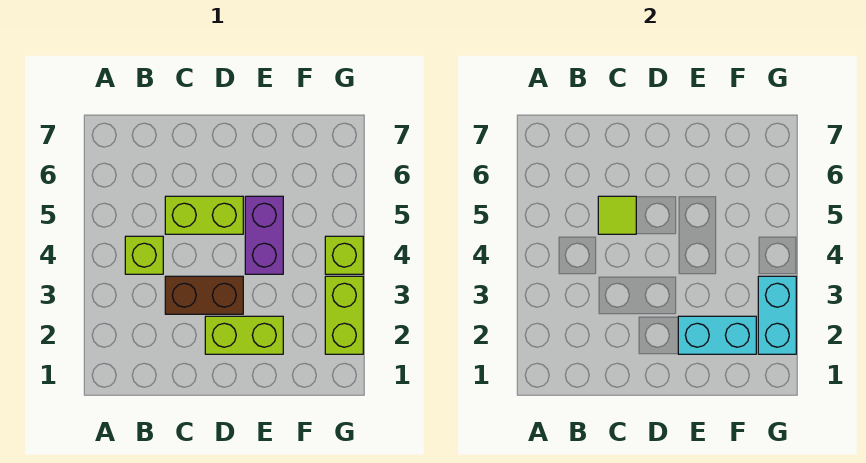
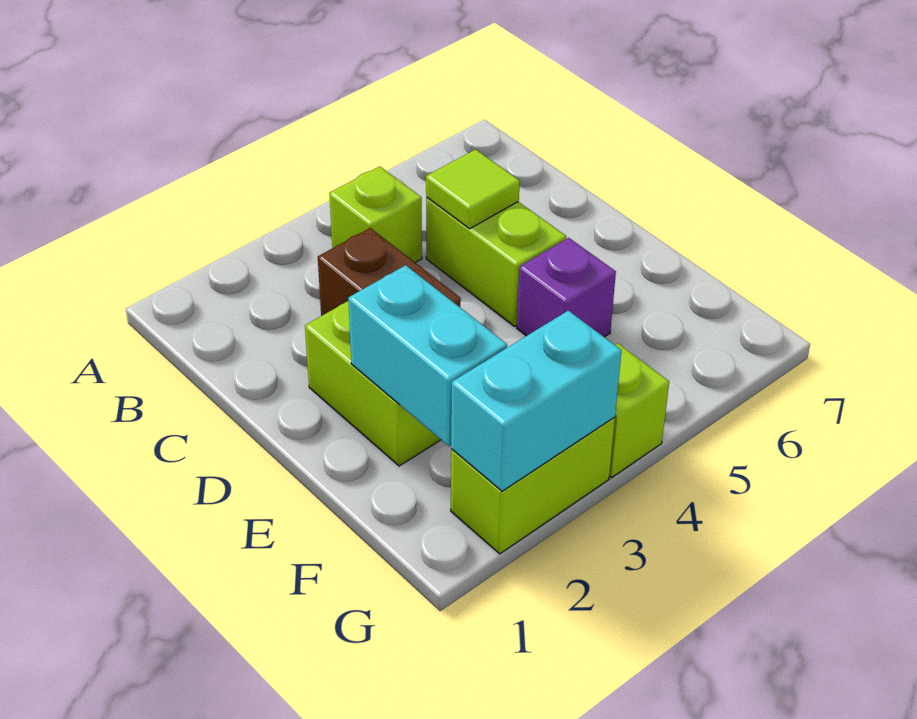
purple 1x2 brick [245,196,283,274] -> purple 1x1 brick [517,238,616,337]

